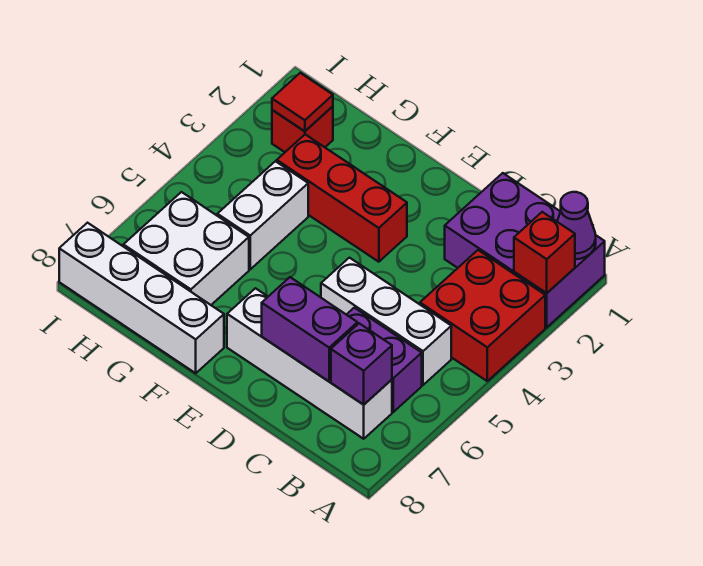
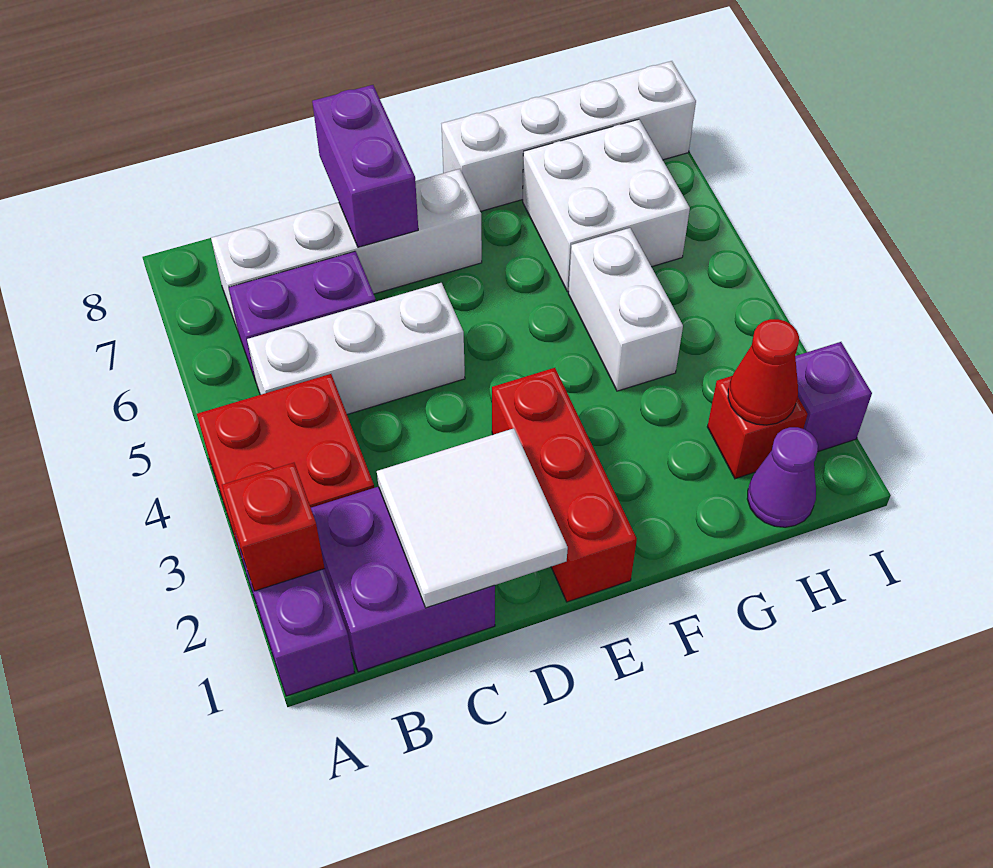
purple 1x1 cone [557,192,596,259] -> purple 1x1 cone moved to [747,427,818,527]
purple 1x1 brick [331,323,392,405] -> purple 1x1 brick moved to [795,342,872,452]
none -> white 2x2 tile [377,428,568,608]
purple 1x2 brick [262,277,357,381] -> purple 1x2 brick turned to [312,85,418,247]
red 1x3 brick [277,134,407,262] -> red 1x3 brick turned to [492,368,637,602]
red 1x1 tile [272,73,333,131] -> red 1x1 cone [728,319,799,425]

